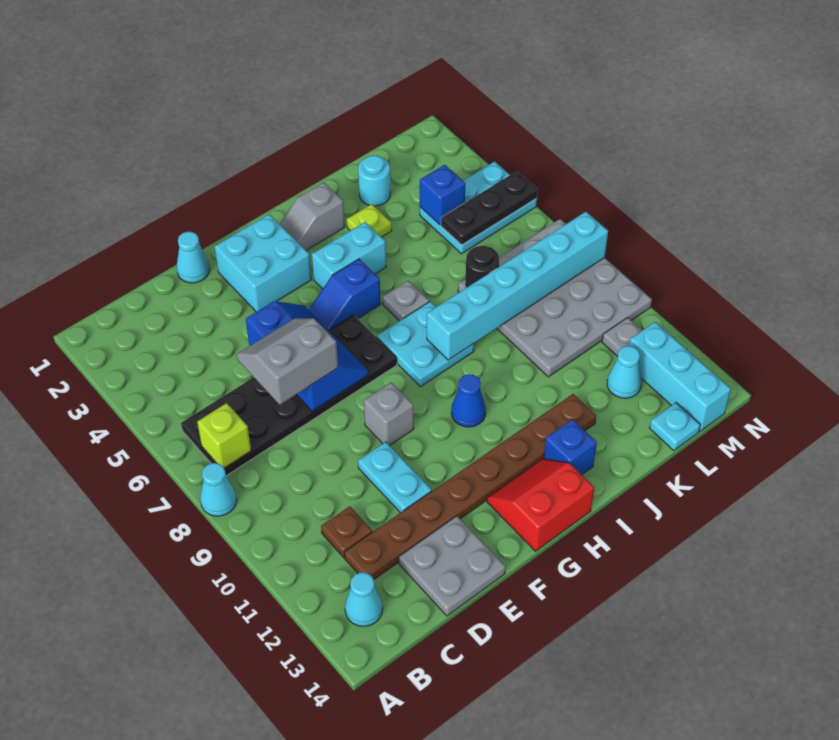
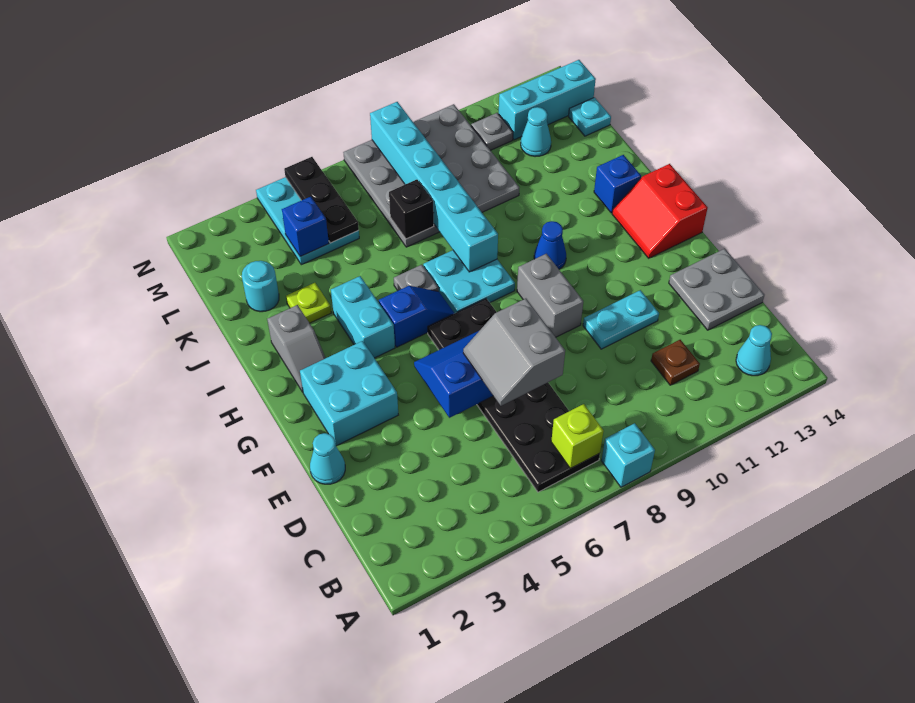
cyan 1x1 cone [200,463,237,516] -> cyan 1x1 brick [601,423,655,487]
brown 1x8 plate [344,394,596,579] -> none
grey 1x1 brick [364,382,414,446] -> grey 1x2 brick [517,254,583,337]
blue 1x2 slope [309,259,381,330] -> blue 1x2 slope turned to [379,286,454,347]
black 1x1 round brick [465,246,499,288] -> black 1x1 brick [389,180,434,239]

